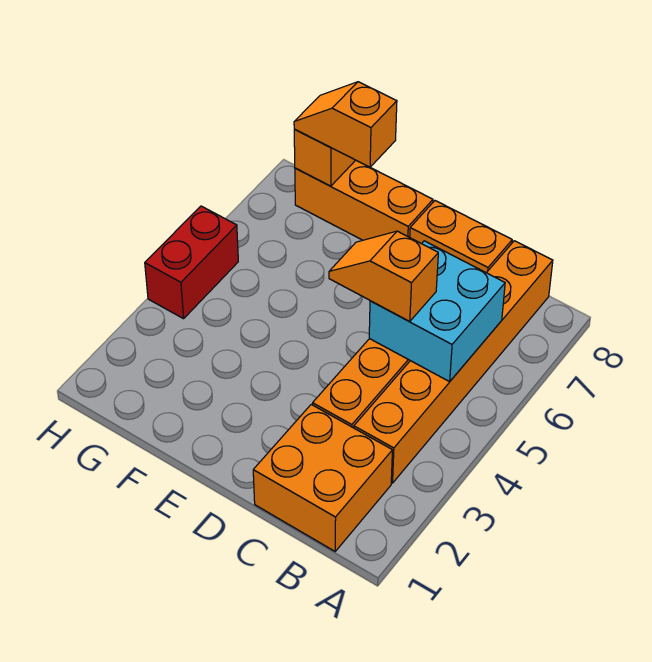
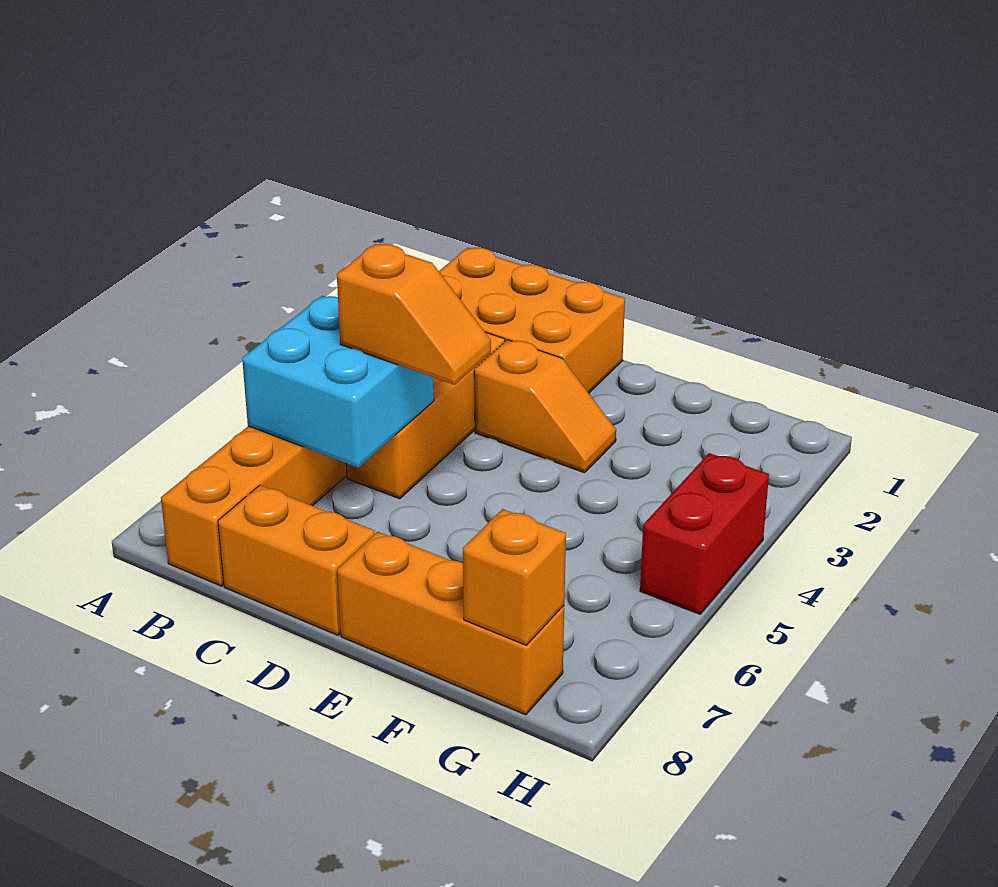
orange 2x2 brick [253,404,392,551] -> orange 2x3 brick [439,248,625,393]
orange 1x2 slope [294,82,397,167] -> orange 1x2 slope moved to [474,340,616,473]

